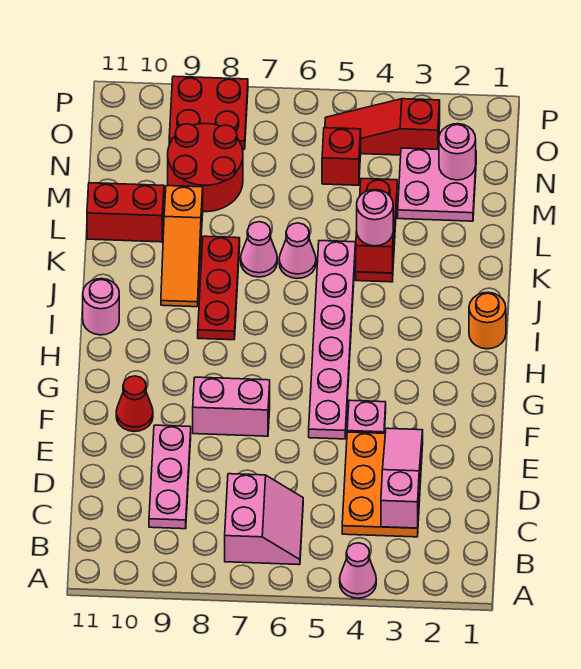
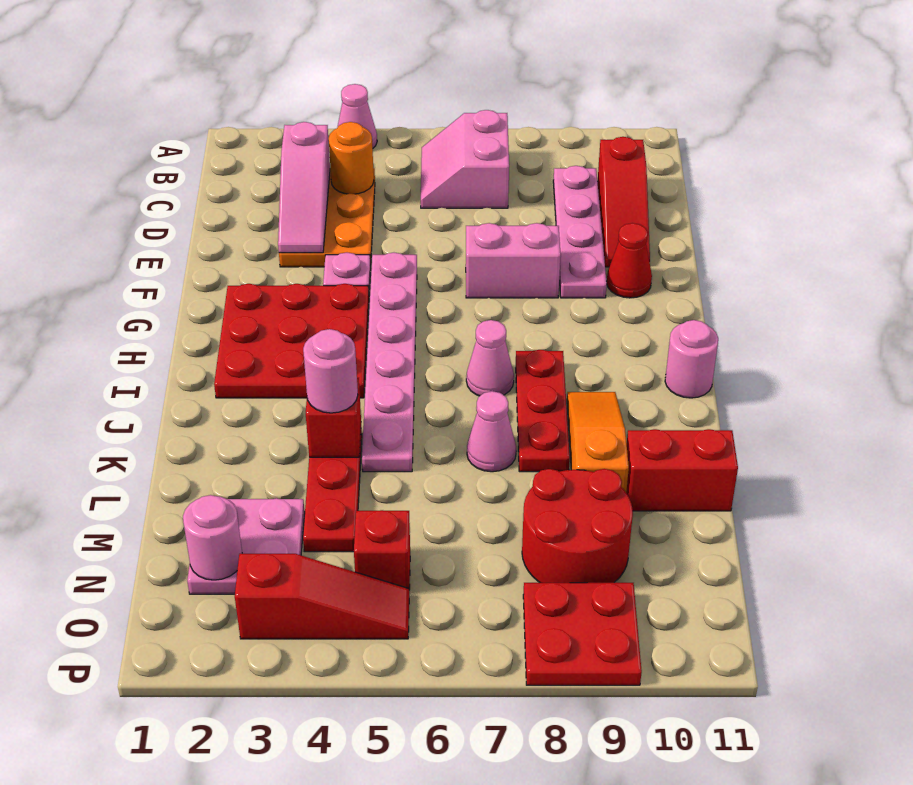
pink 1x3 plate [149,425,191,529] -> pink 1x4 plate [553,166,607,298]
none -> red 1x3 slope [597,137,650,267]
none -> red 3x3 plate [214,284,369,398]
orange 1x1 round brick [469,292,506,349] -> orange 1x1 round brick moved to [329,122,374,194]
pink 1x1 cone [279,223,316,278] -> pink 1x1 cone moved to [466,320,514,396]

